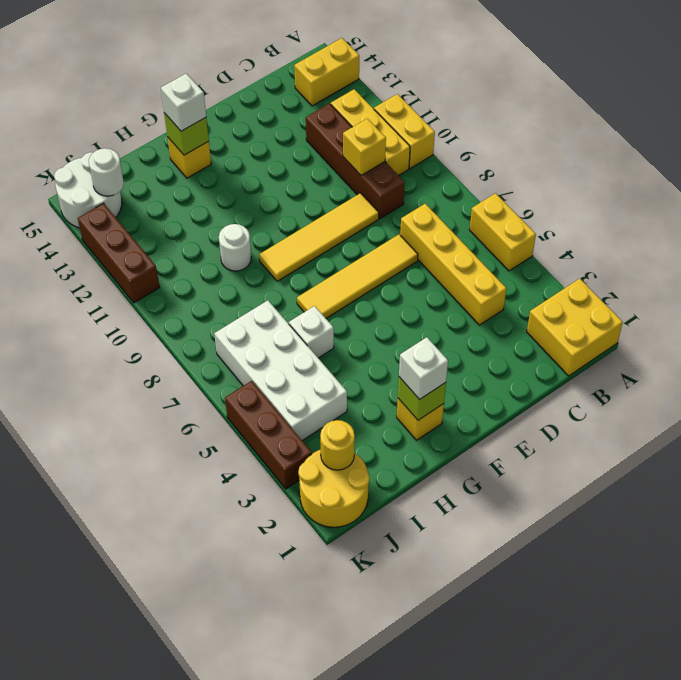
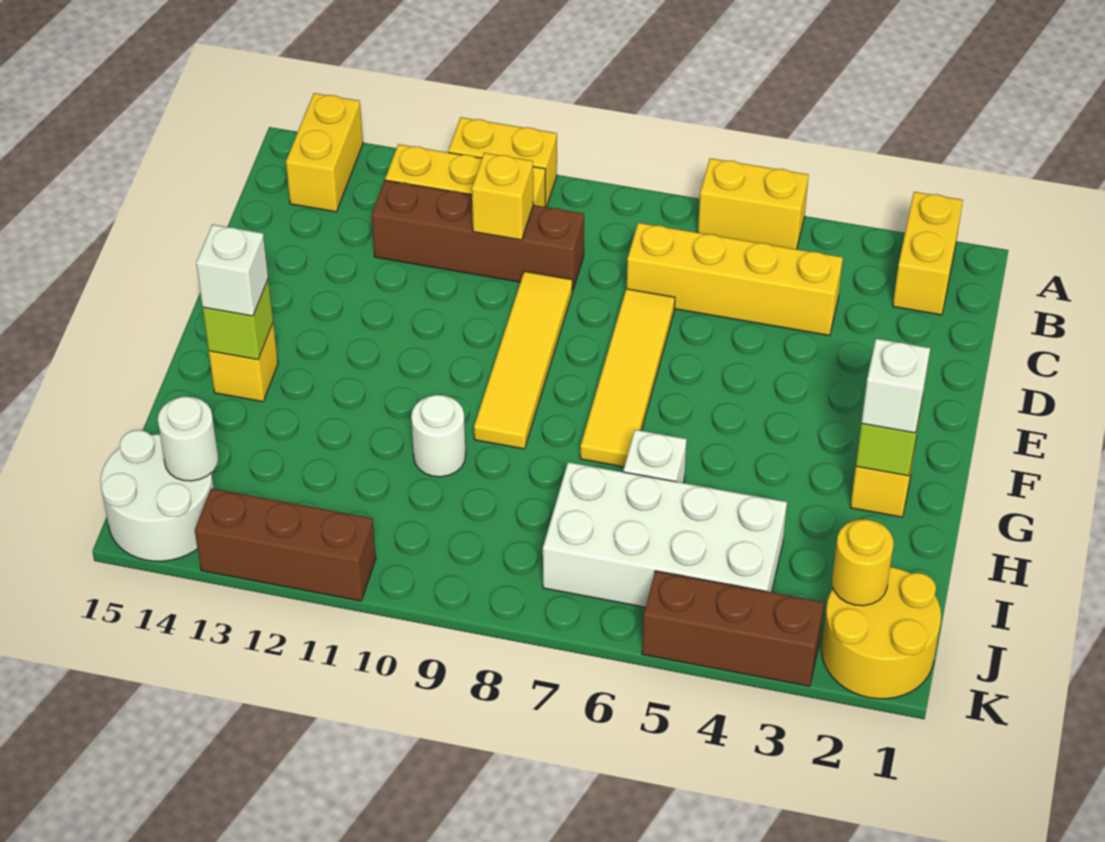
yellow 2x2 brick [527,279,623,376] -> yellow 1x2 brick [893,192,963,315]

